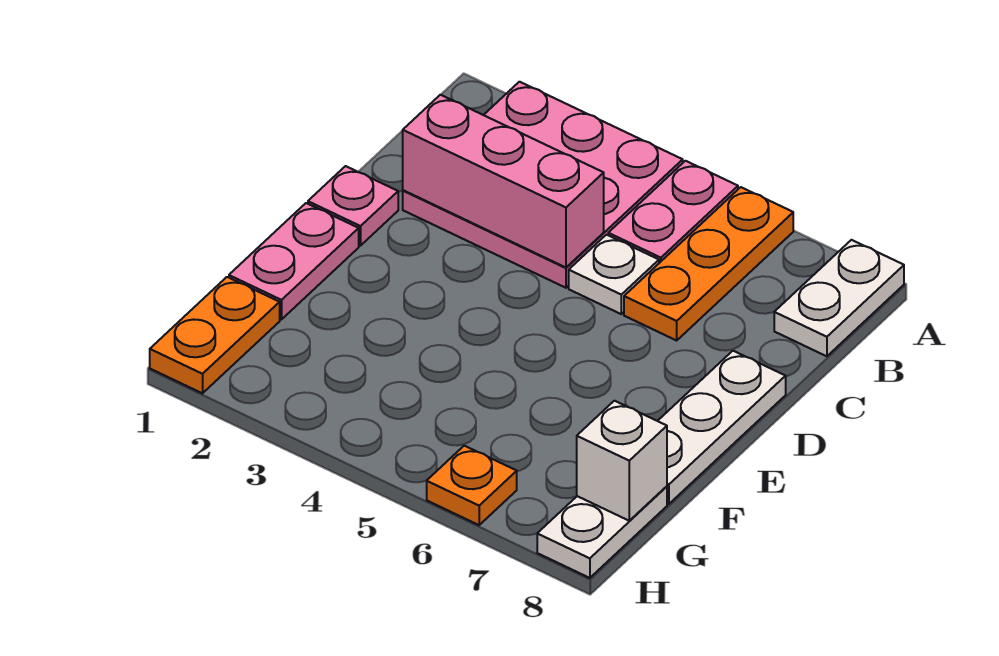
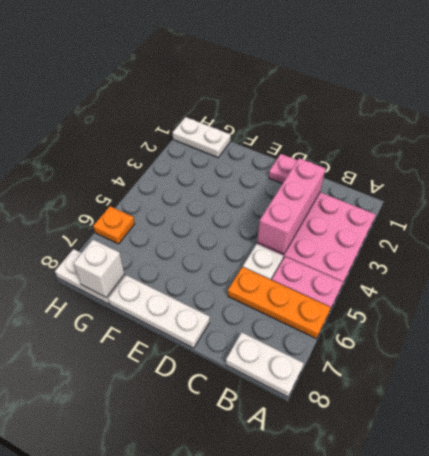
pink 1x2 plate [229,203,359,320] -> none
orange 1x2 plate [150,277,280,393] -> white 1x2 plate [173,117,231,158]

